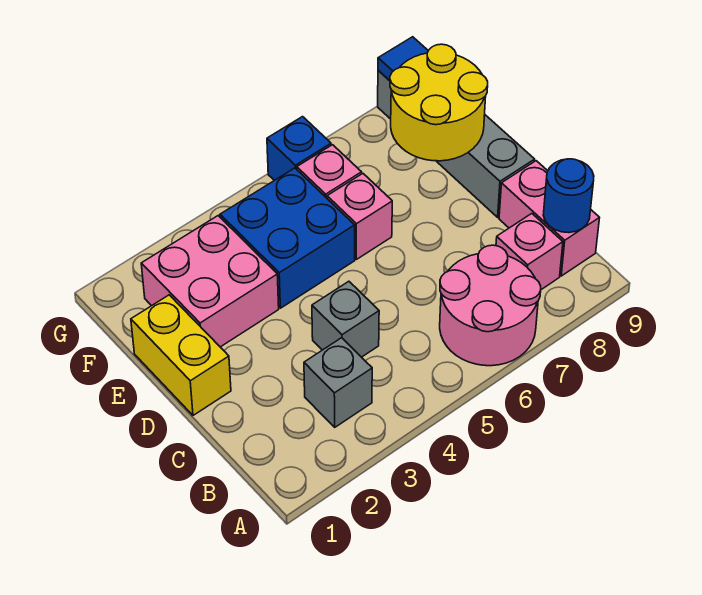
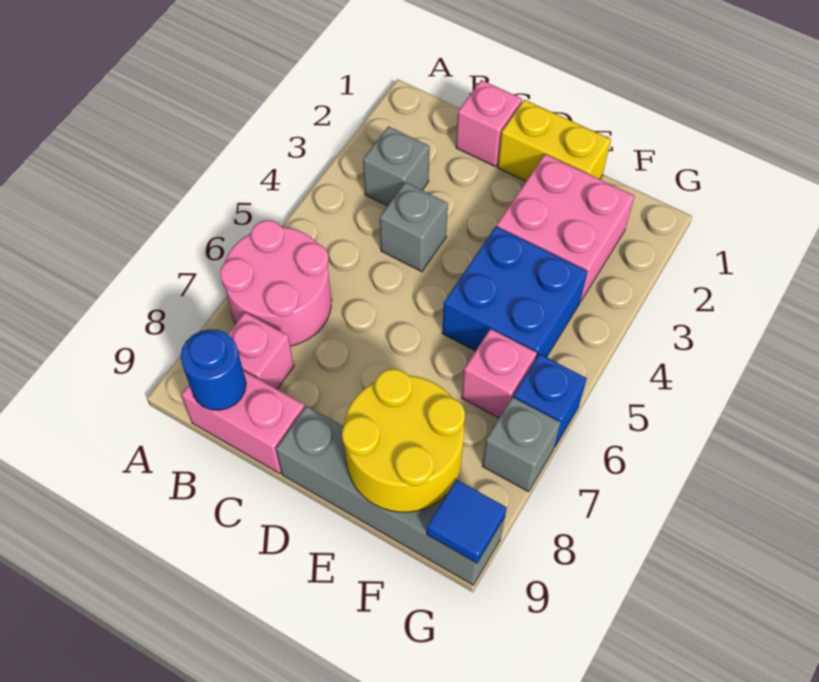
pink 1x1 brick [327,174,392,259] -> pink 1x1 brick moved to [456,80,522,167]
none -> grey 1x1 brick [482,397,561,492]

